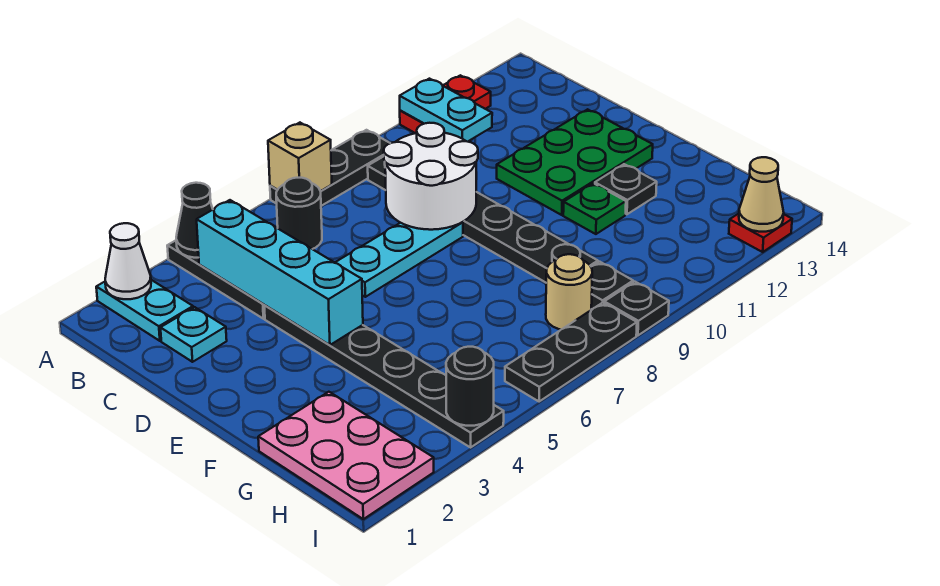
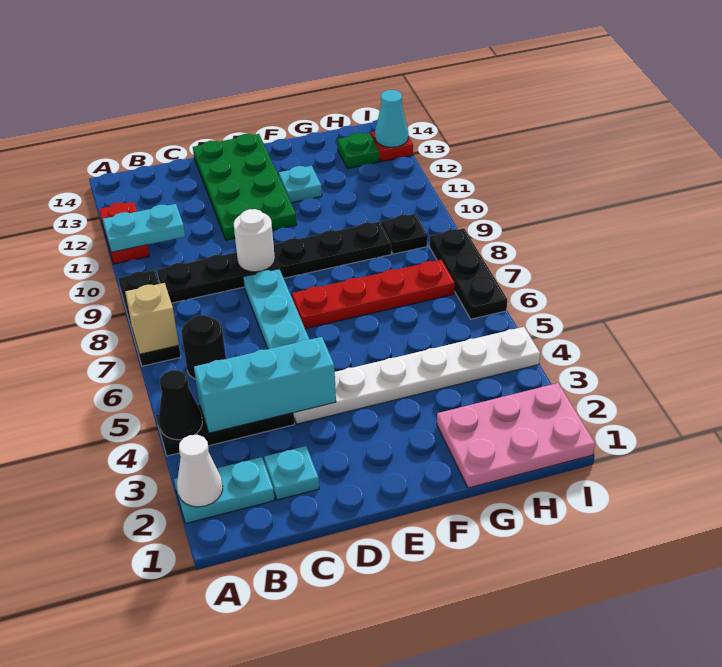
cyan 1x4 brick [197,200,363,345] -> cyan 1x3 brick [194,337,336,433]
white 2x2 round brick [384,123,478,230] -> white 1x1 round brick [234,209,275,272]
black 1x6 plate [264,305,504,447] -> white 1x6 plate [294,327,540,424]
green 2x3 plate [497,109,653,215] -> green 2x4 plate [193,134,297,240]
none -> red 1x4 plate [292,260,455,329]
green 1x1 plate [563,183,626,234] -> green 1x1 plate moved to [337,133,380,168]
black 1x1 plate [595,164,657,214] -> cyan 1x1 plate [279,166,322,203]
tan 1x1 round brick [546,254,592,330] -> none
black 1x1 round brick [446,347,494,426] -> none
black 1x1 plate [604,282,669,335] -> none
tan 1x1 cone [739,157,784,232] -> cyan 1x1 cone [375,90,408,147]

